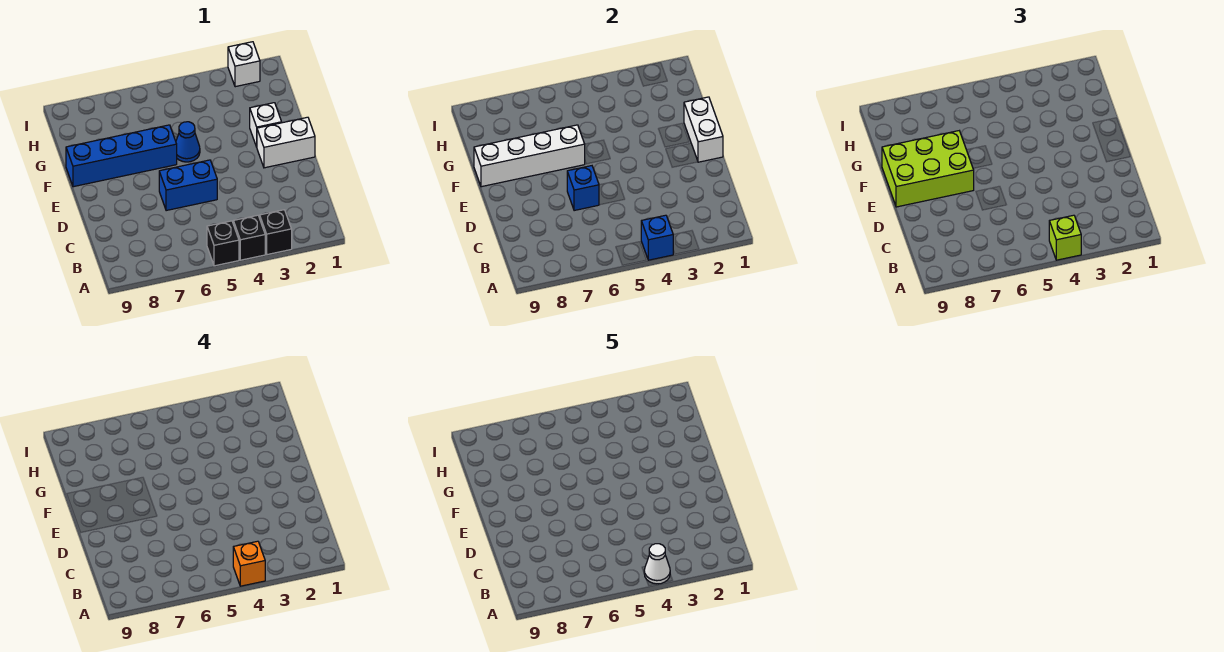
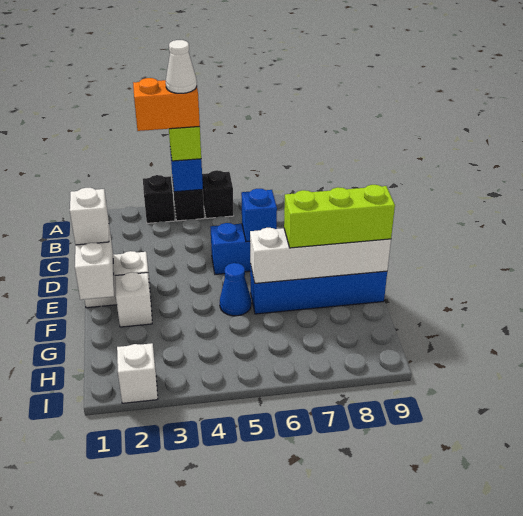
orange 1x1 brick [233,541,265,586] -> orange 1x2 brick [133,78,200,131]
none -> white 1x1 brick [70,188,109,245]
lime 2x3 brick [882,131,974,207] -> lime 1x3 brick [284,185,395,248]

